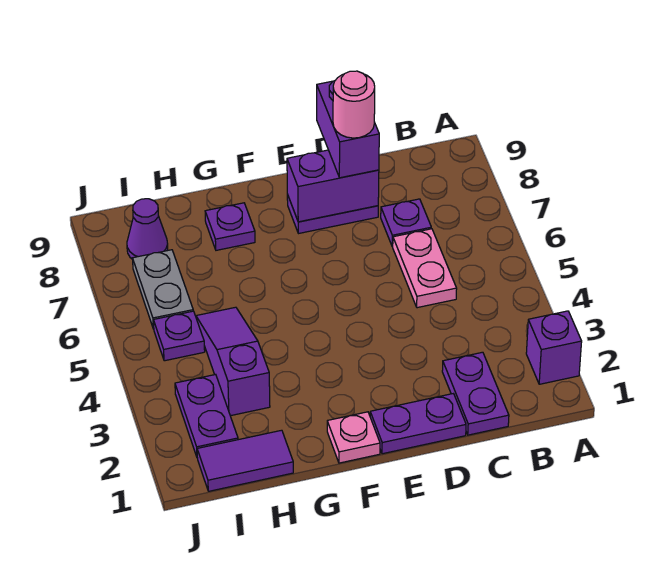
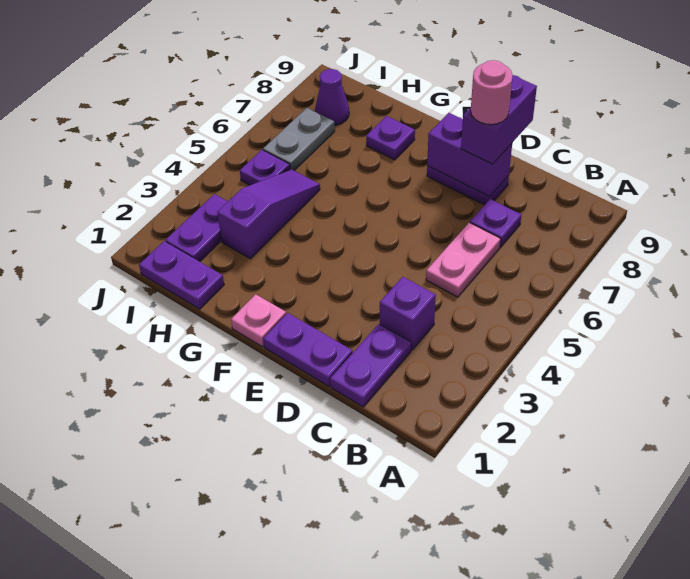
purple 1x1 brick [526,311,582,384] -> purple 1x1 brick moved to [380,277,436,350]
purple 1x2 tile [197,430,293,491] -> purple 1x2 plate [139,241,224,309]

